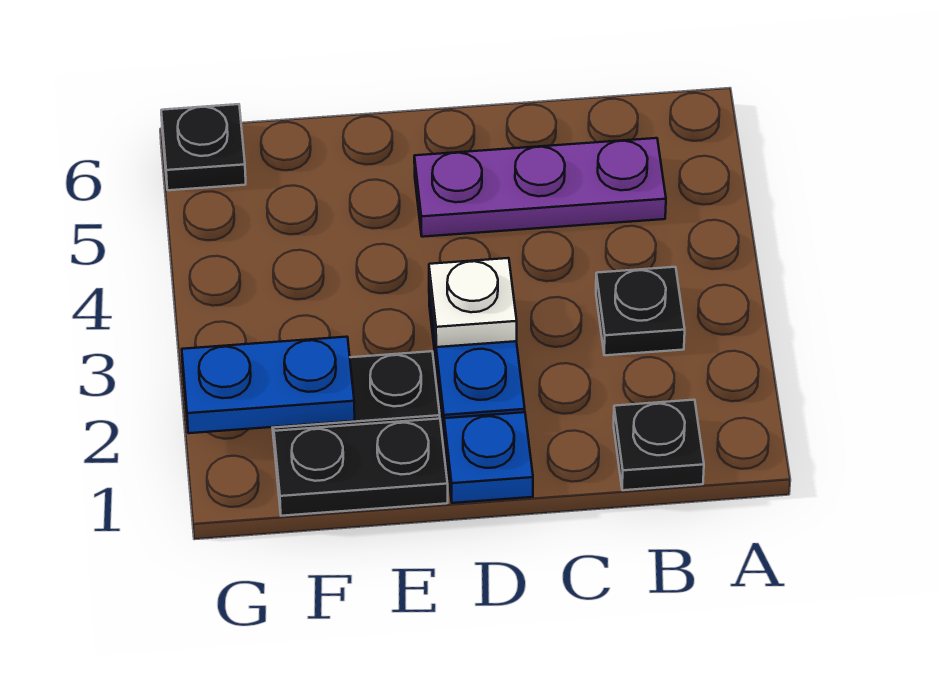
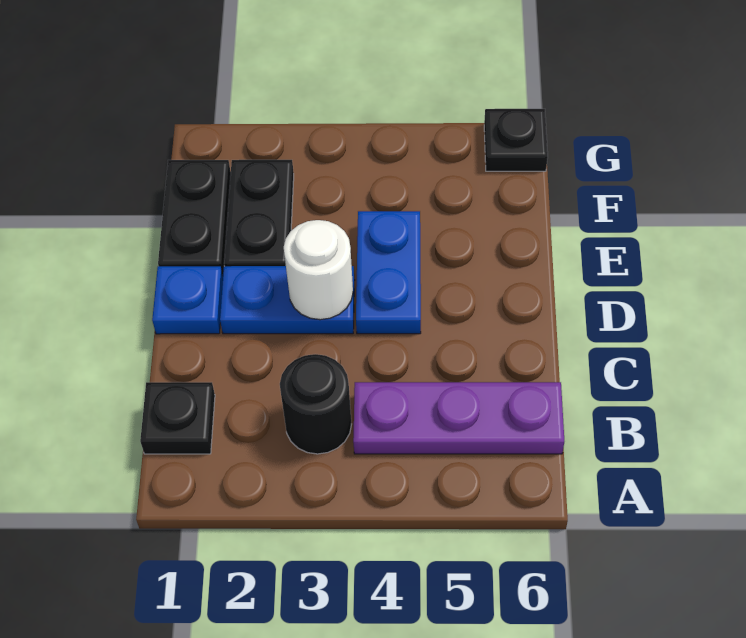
black 1x1 plate [596,267,685,355] -> black 1x1 round brick [280,354,351,454]
purple 1x3 plate [414,138,666,237] -> purple 1x3 plate turned to [353,382,564,454]
white 1x1 plate [429,258,517,347] -> white 1x1 round brick [284,220,353,320]
blue 1x2 plate [182,337,355,433] -> blue 1x2 plate moved to [356,211,421,334]

